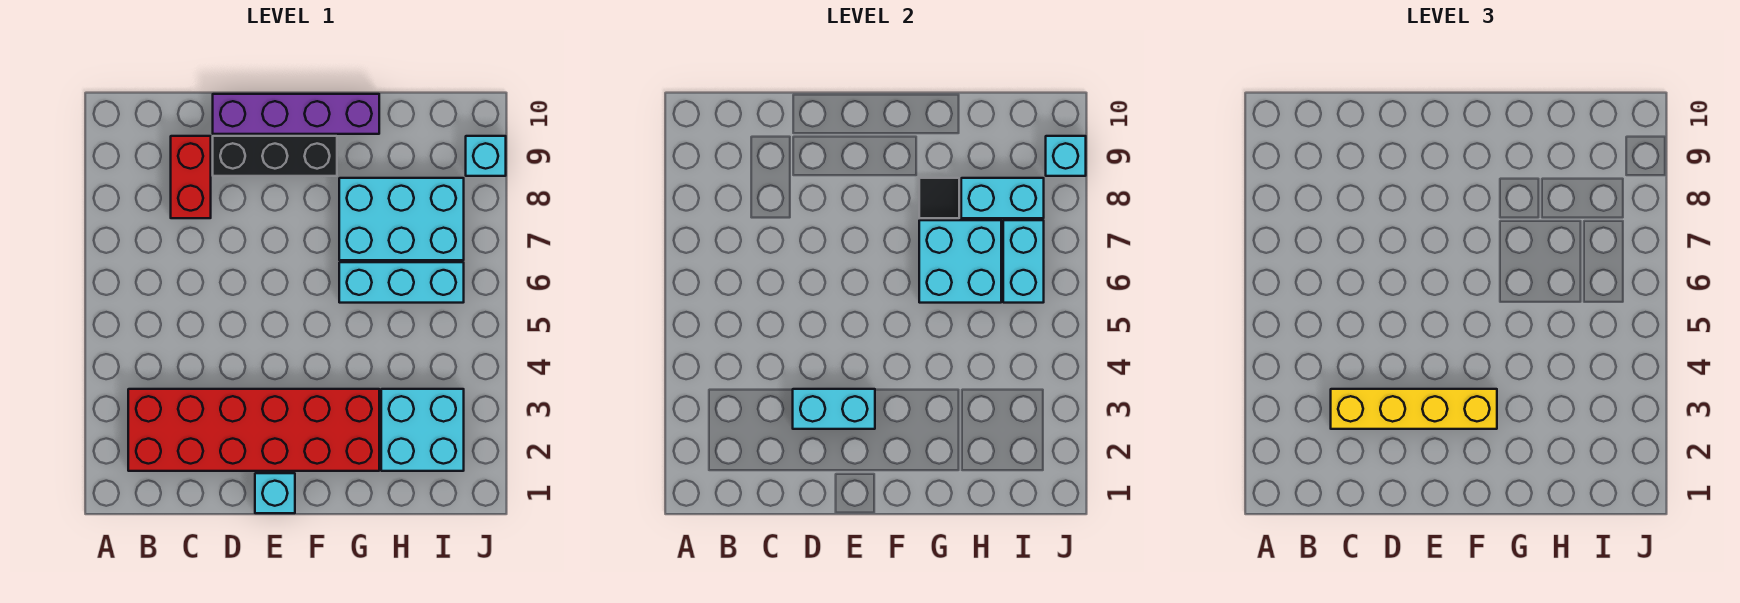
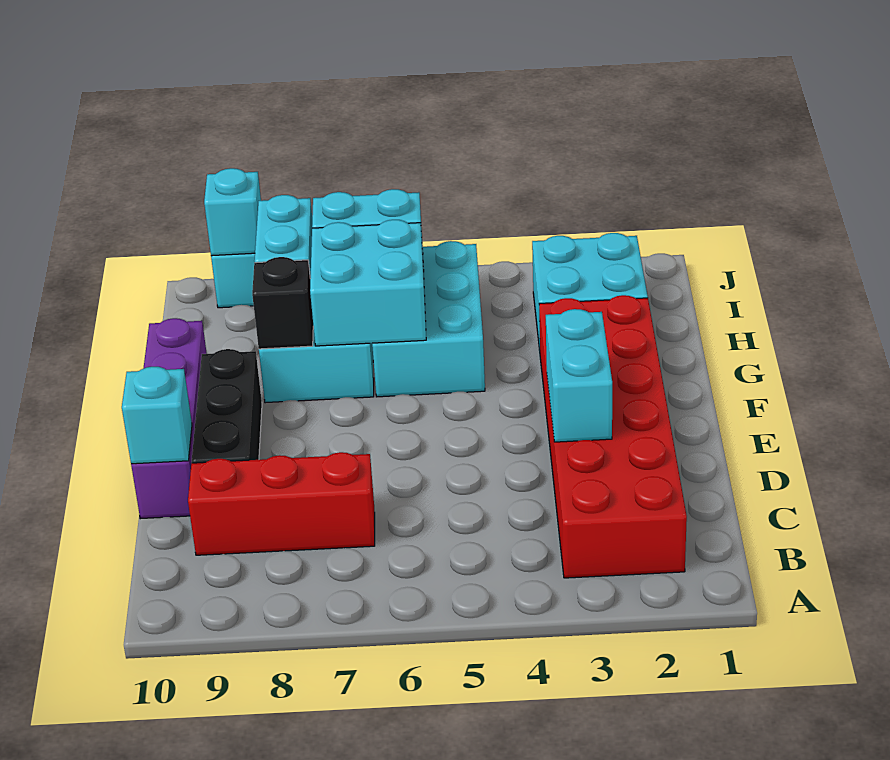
yellow 1x4 brick [1331,389,1497,429] -> none
red 1x2 brick [171,136,211,218] -> red 1x3 brick [188,452,375,555]
cyan 1x1 brick [255,473,295,513] -> cyan 1x1 brick moved to [122,367,192,464]
cyan 1x3 brick [339,262,464,303] -> cyan 2x3 brick [372,241,485,397]
black 1x1 tile [919,178,959,218] -> black 1x1 brick [252,257,313,349]

